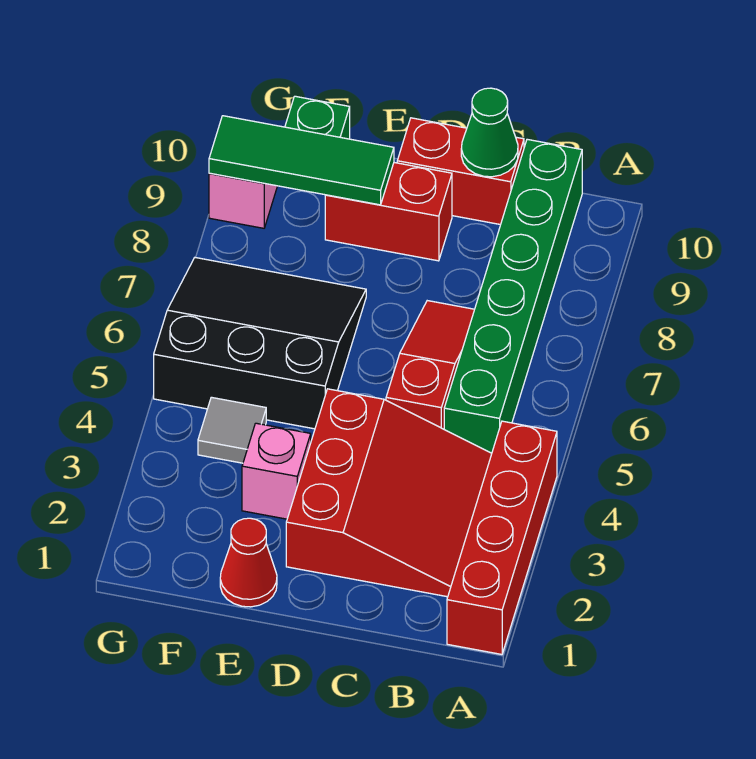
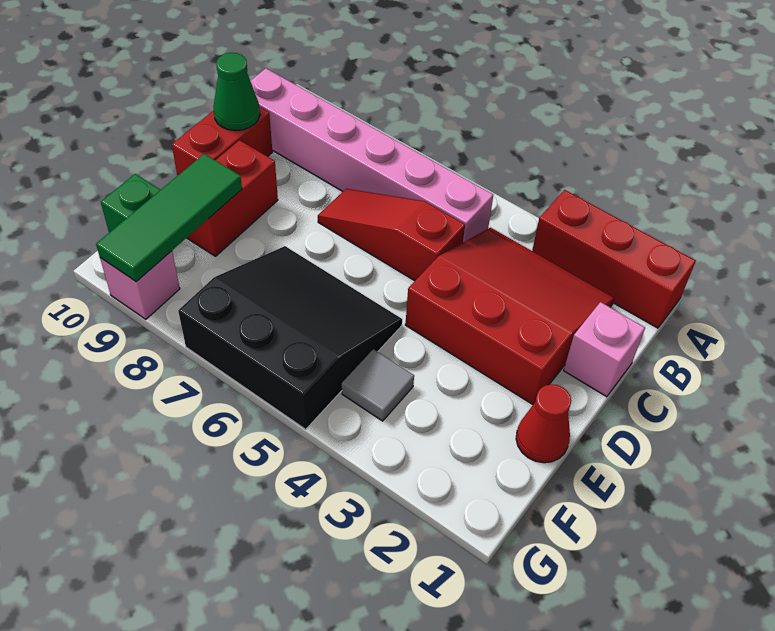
red 1x4 brick [447,421,557,654] -> red 1x3 brick [532,190,696,328]
green 1x6 brick [444,139,582,453] -> pink 1x6 brick [251,68,493,242]
pink 1x1 brick [242,423,311,519] -> pink 1x1 brick moved to [564,302,645,397]
black 3x3 slope [154,257,366,429] -> black 3x3 slope turned to [178,246,402,429]

